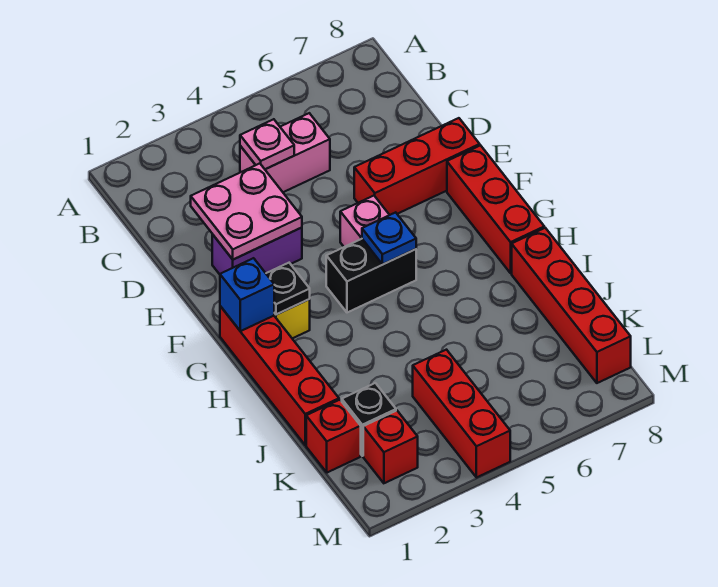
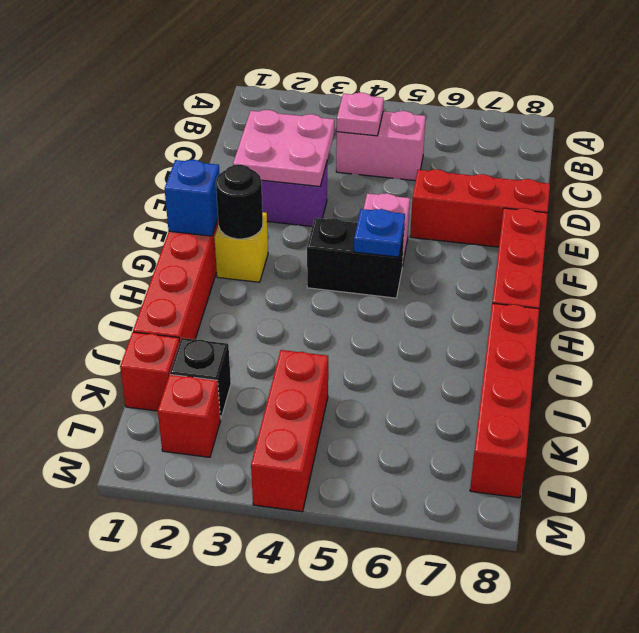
black 1x1 plate [266,263,310,315] -> black 1x1 round brick [216,165,263,239]

